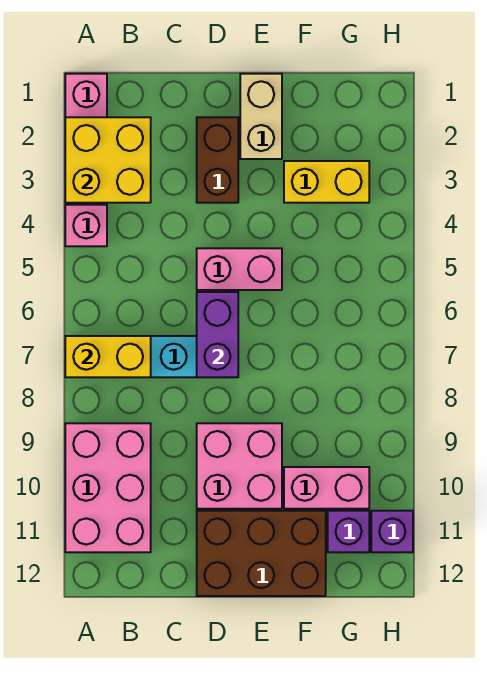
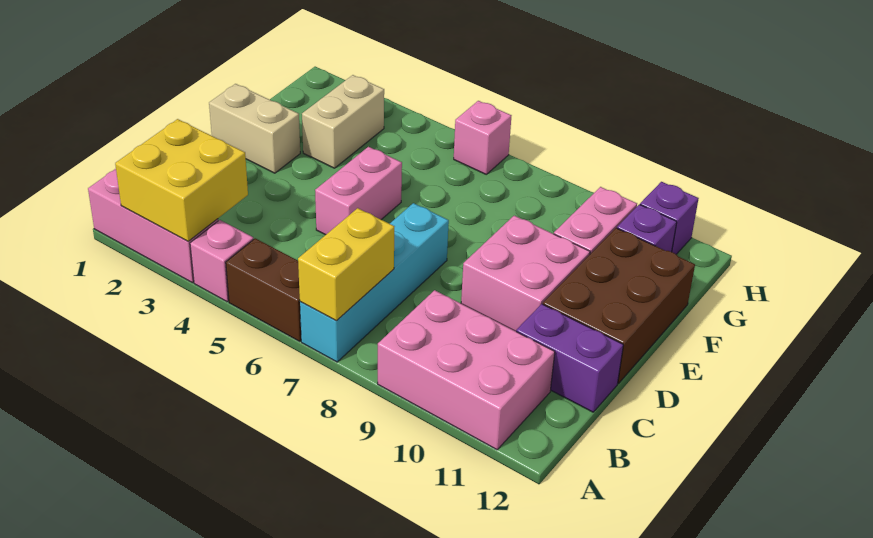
brown 1x2 brick [197,117,238,203] -> brown 1x2 brick moved to [226,238,301,341]
purple 1x2 brick [197,292,238,377] -> purple 1x2 brick moved to [516,304,623,412]
yellow 1x2 brick [284,161,369,203] -> tan 1x2 brick [302,75,384,168]
none -> pink 1x1 brick [454,101,511,174]

